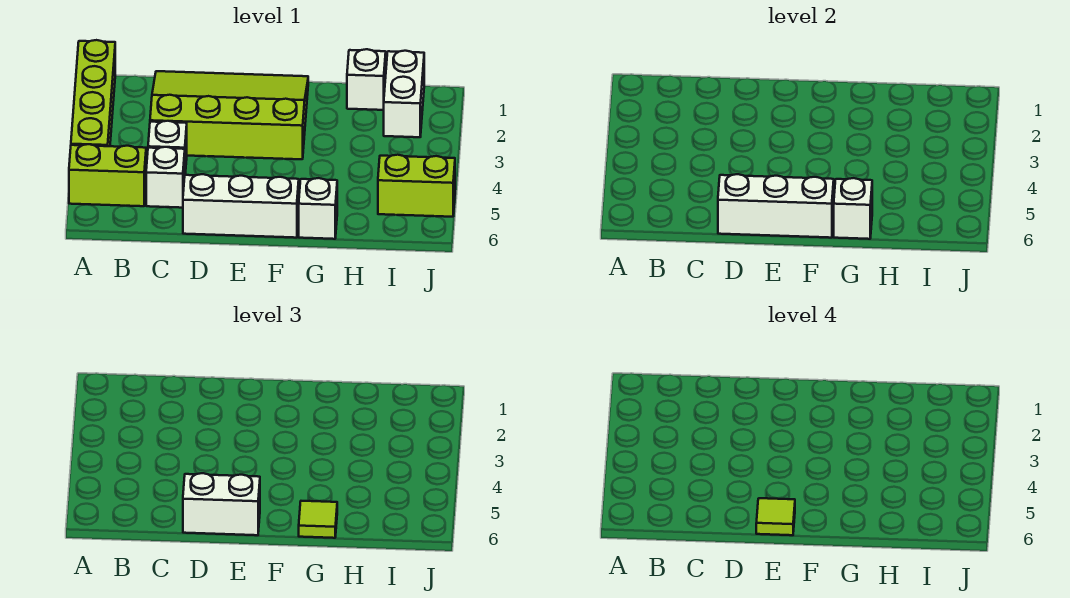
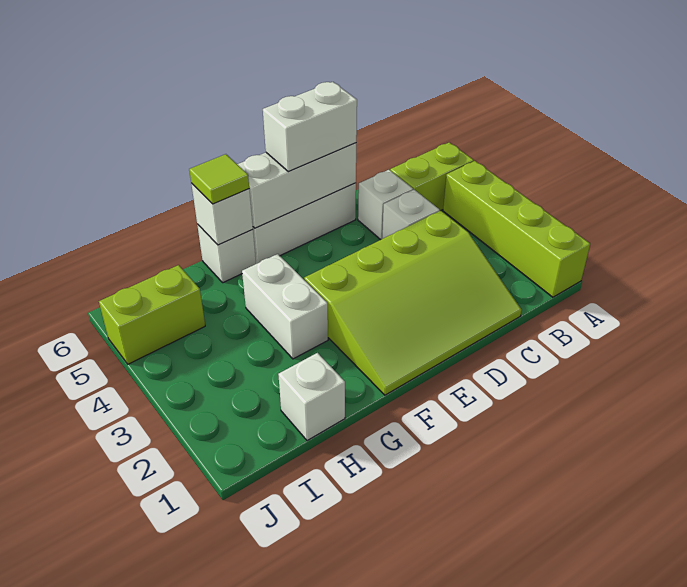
lime 1x1 tile [756,498,795,535] -> none
white 1x2 brick [384,51,424,137] -> white 1x2 brick moved to [242,254,328,359]

